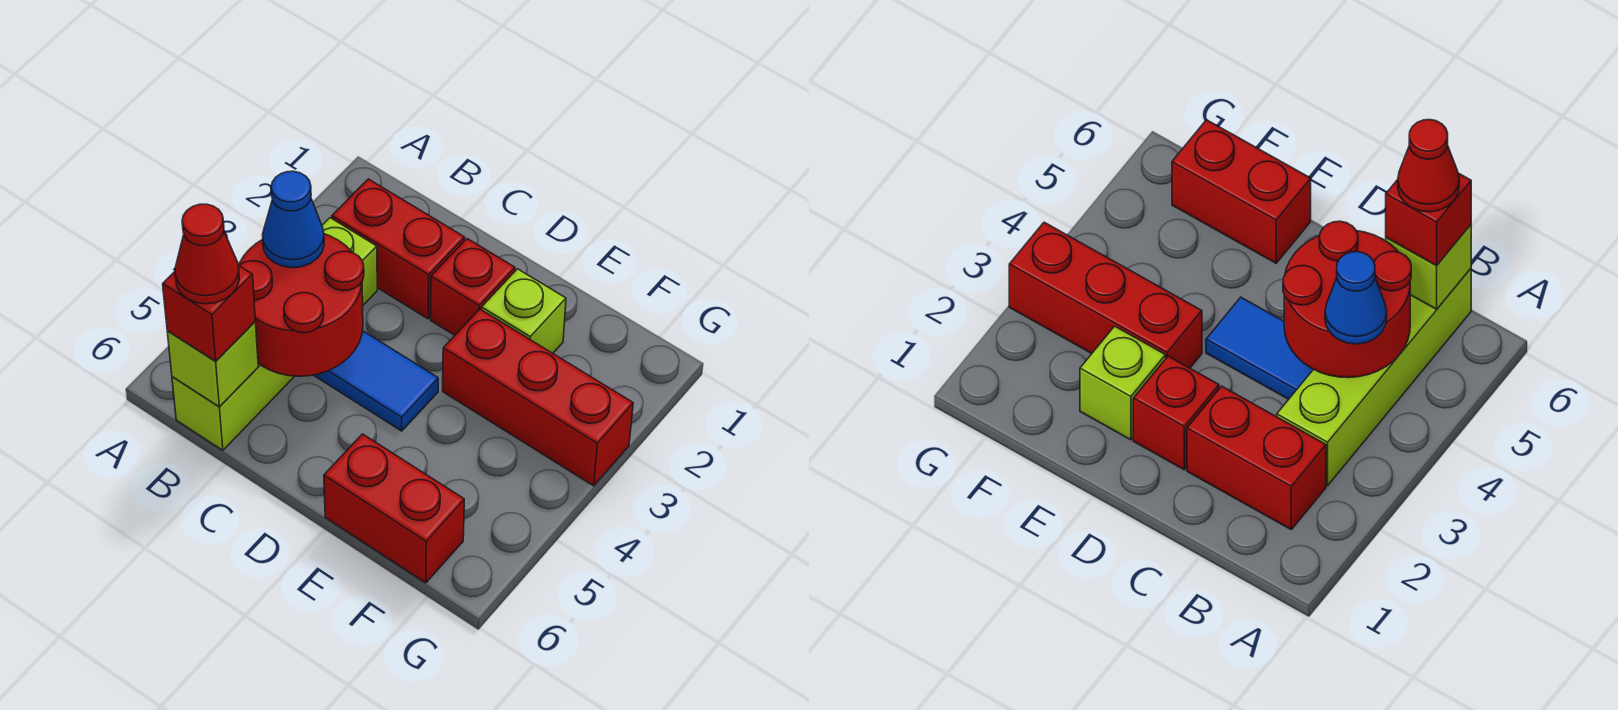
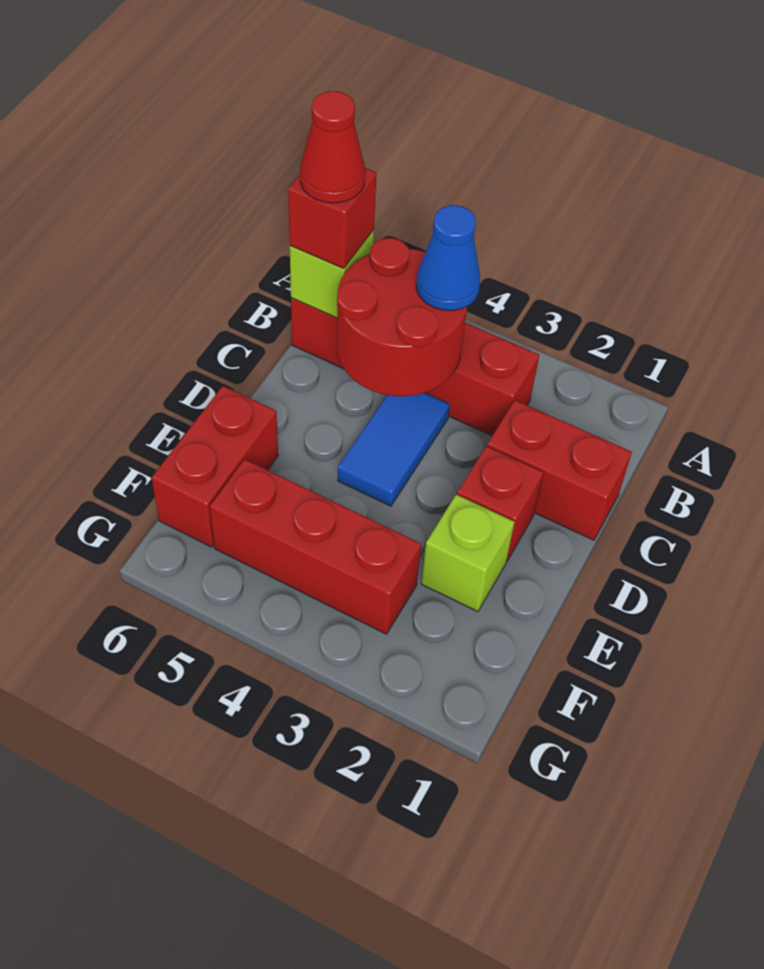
red 1x2 brick [332,179,465,319] -> red 1x2 brick turned to [487,400,632,540]
lime 1x4 brick [172,218,377,450] -> red 1x4 brick [291,298,539,436]
red 1x3 brick [443,309,633,486] -> red 1x3 brick turned to [210,459,421,634]

